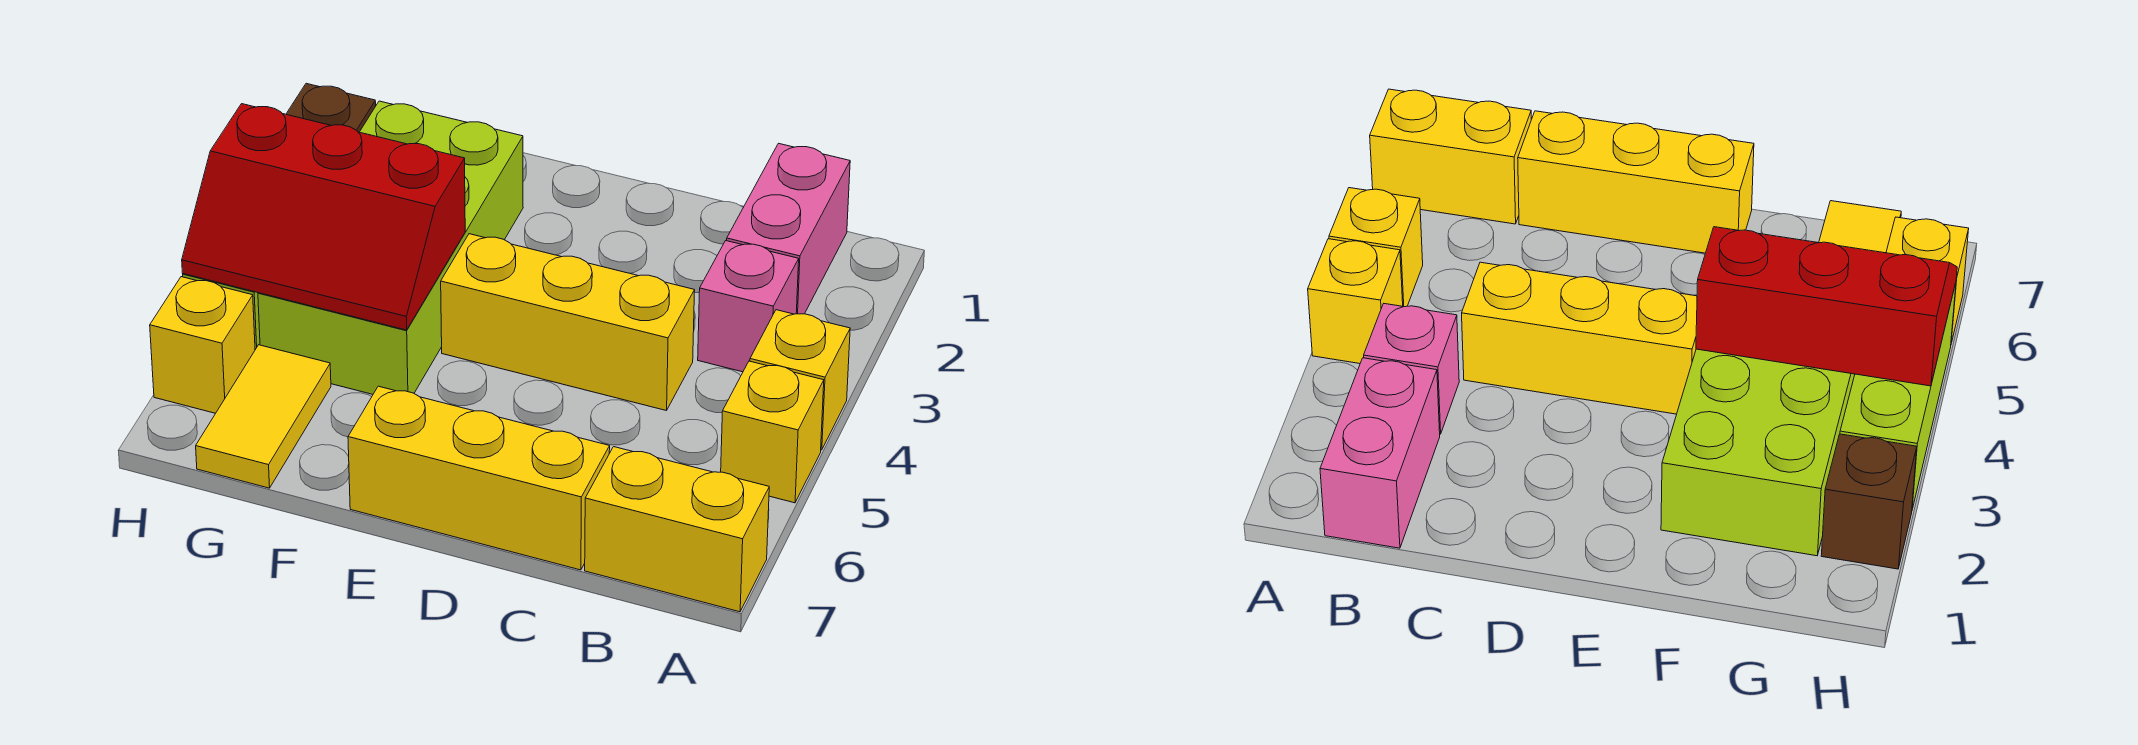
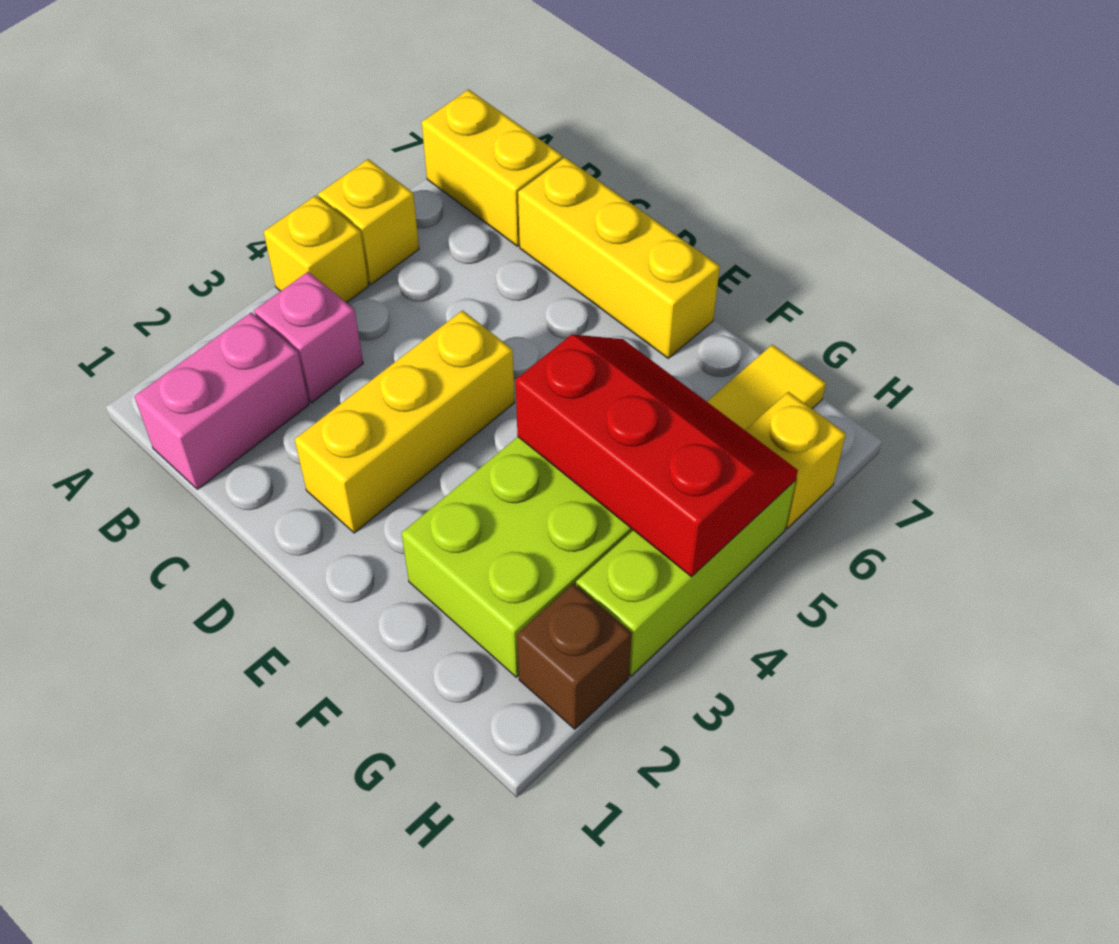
yellow 1x3 brick [441,234,695,411] -> yellow 1x3 brick turned to [295,310,515,533]

